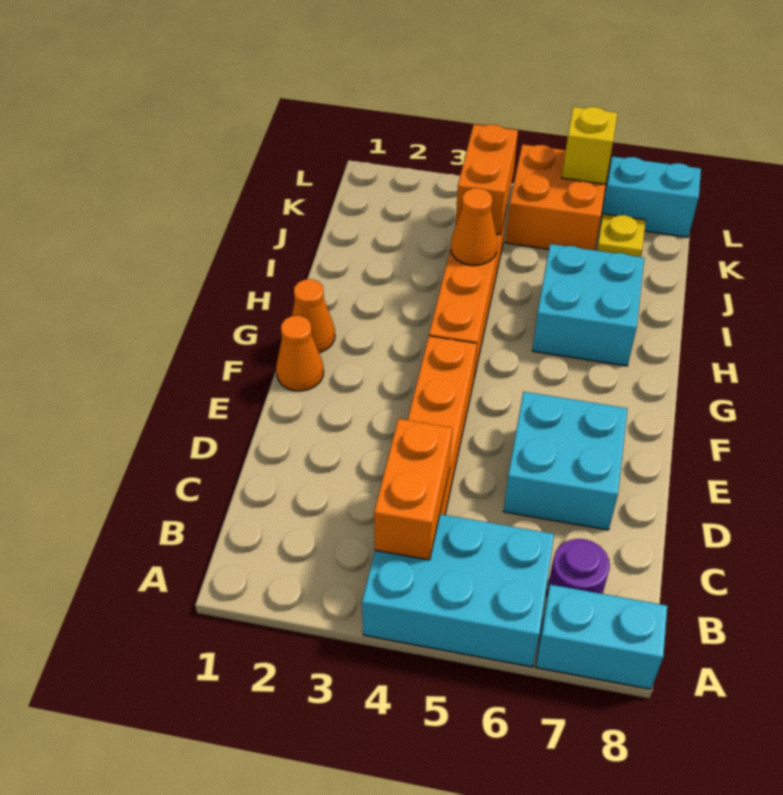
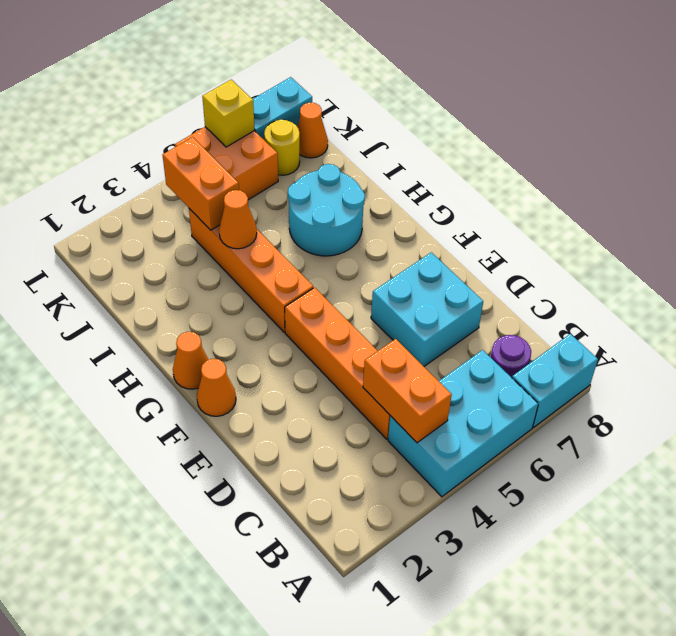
cyan 2x2 brick [532,244,644,366] -> cyan 2x2 round brick [288,164,365,256]
yellow 1x1 plate [597,214,646,257] -> yellow 1x1 round brick [264,120,300,175]
none -> orange 1x1 cone [297,102,328,158]

